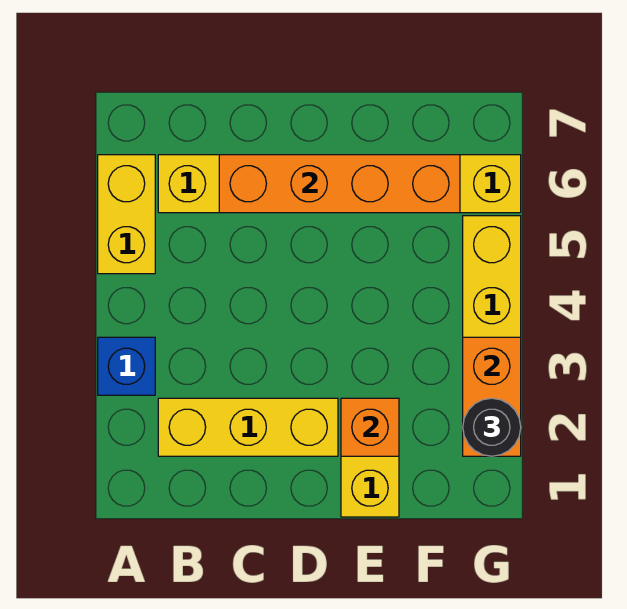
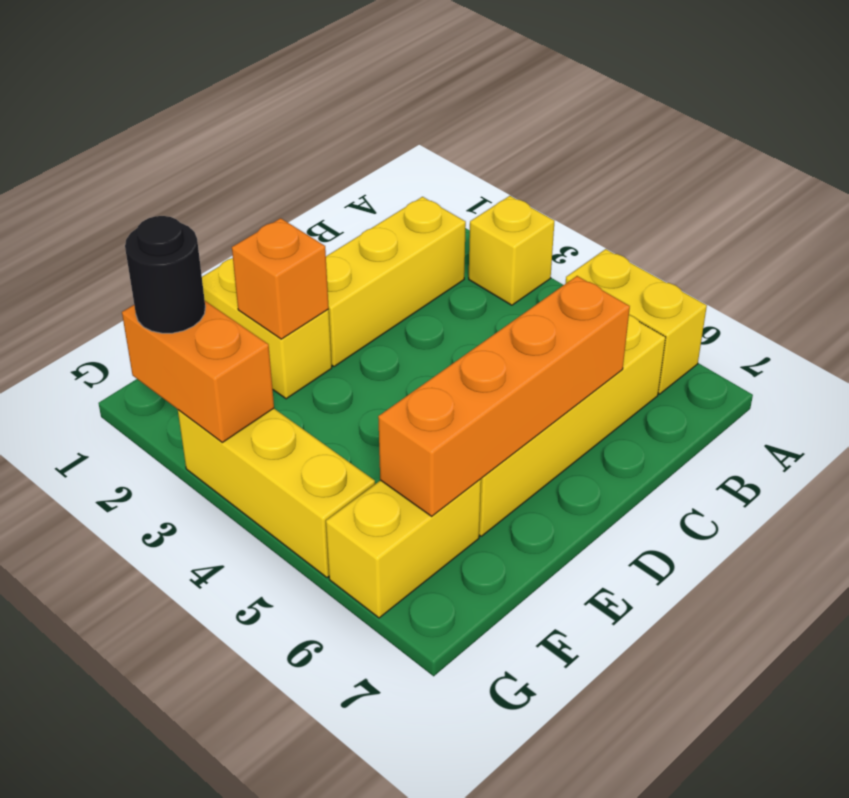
blue 1x1 brick [98,337,155,395] -> yellow 1x1 brick [469,196,554,305]

